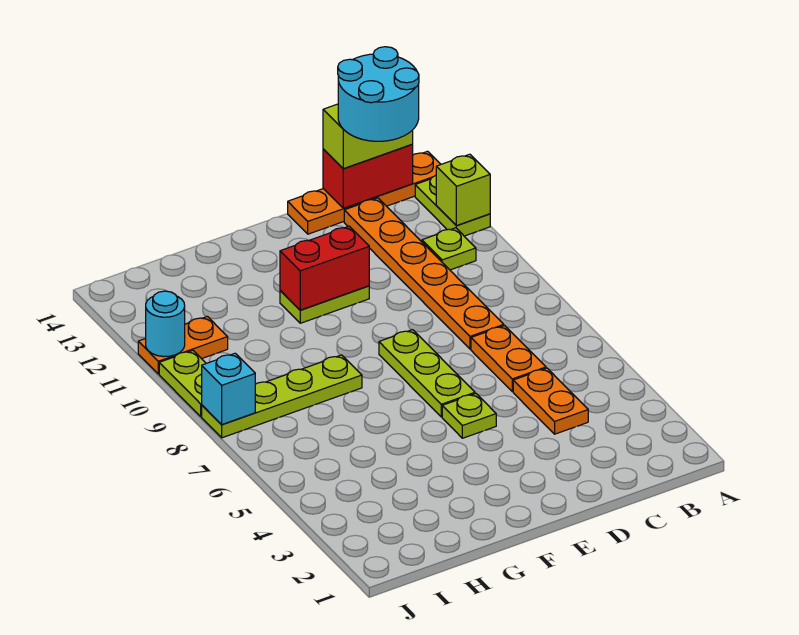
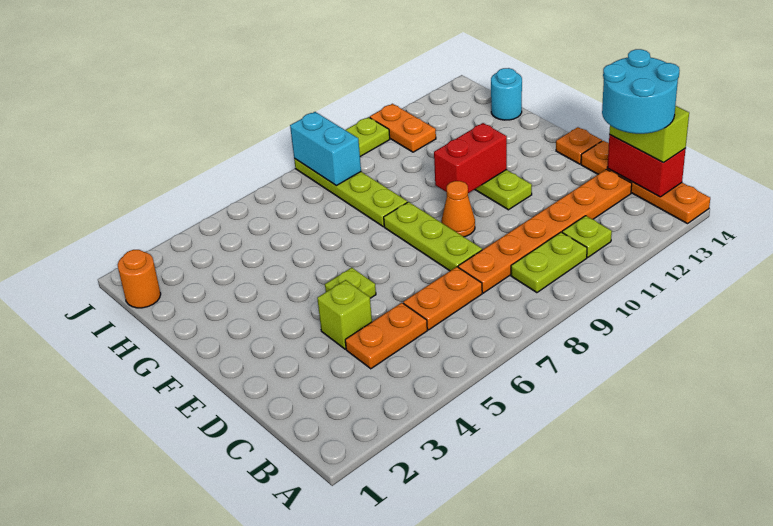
lime 1x2 plate [415,175,490,236] -> lime 1x2 plate moved to [511,232,587,293]
lime 1x1 brick [436,154,490,226] -> lime 1x1 brick moved to [317,280,372,349]
lime 1x3 plate [379,330,475,417] -> lime 1x3 plate turned to [384,202,482,271]
none -> orange 1x1 cone [441,181,475,237]
red 1x2 brick [280,226,369,310] -> red 1x2 brick turned to [434,123,507,193]
none -> orange 1x1 plate [556,127,602,164]
none -> orange 1x1 round brick [118,250,161,308]
cyan 1x1 brick [202,353,255,425] -> cyan 1x2 brick [290,112,361,186]
cyan 1x1 round brick [146,291,185,357] -> cyan 1x1 round brick moved to [491,68,522,120]

